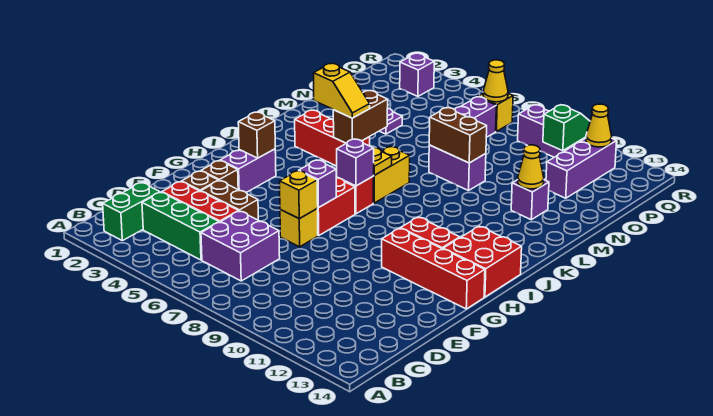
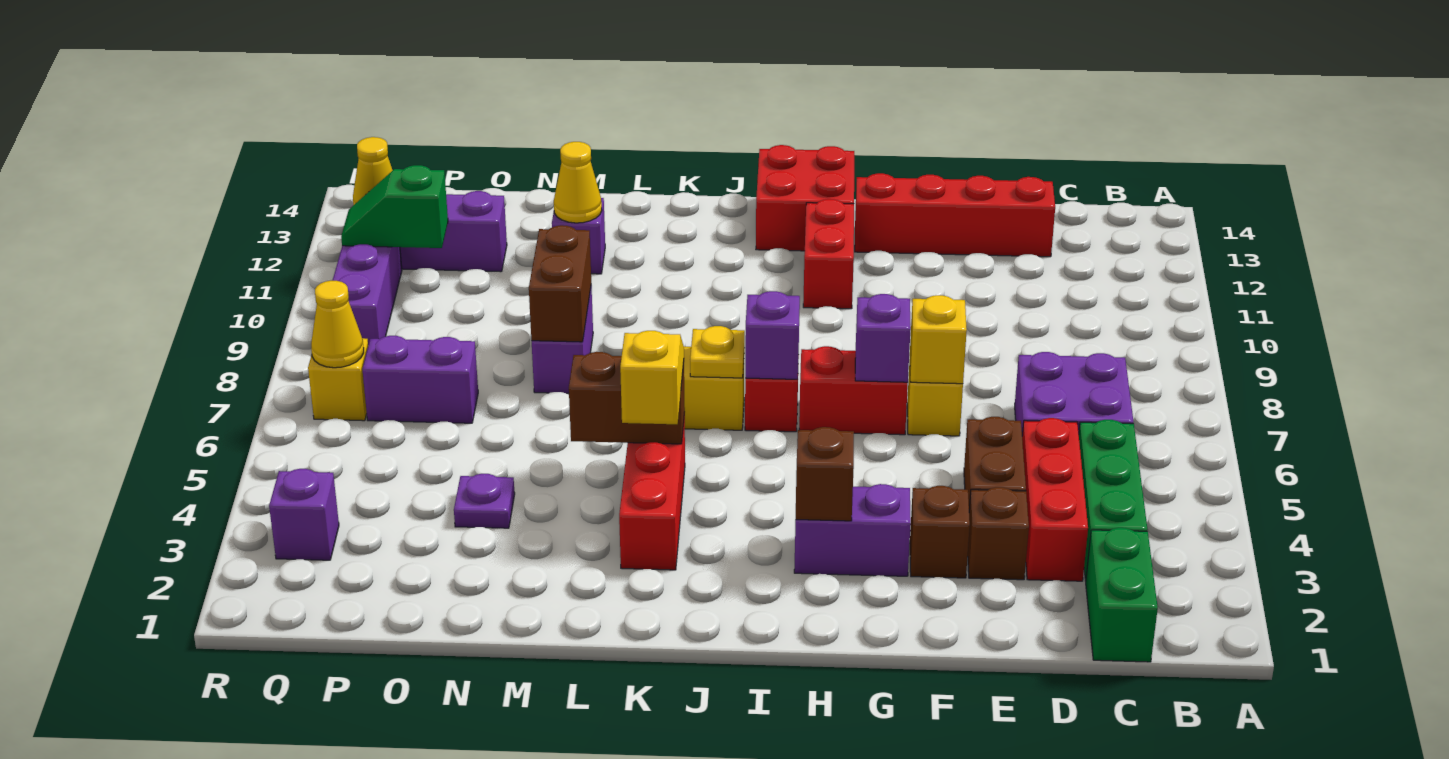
green 1x2 brick [103,183,160,241] -> green 1x2 brick turned to [1086,528,1158,662]
red 1x4 brick [382,228,485,309] -> red 1x4 brick turned to [855,173,1055,257]

